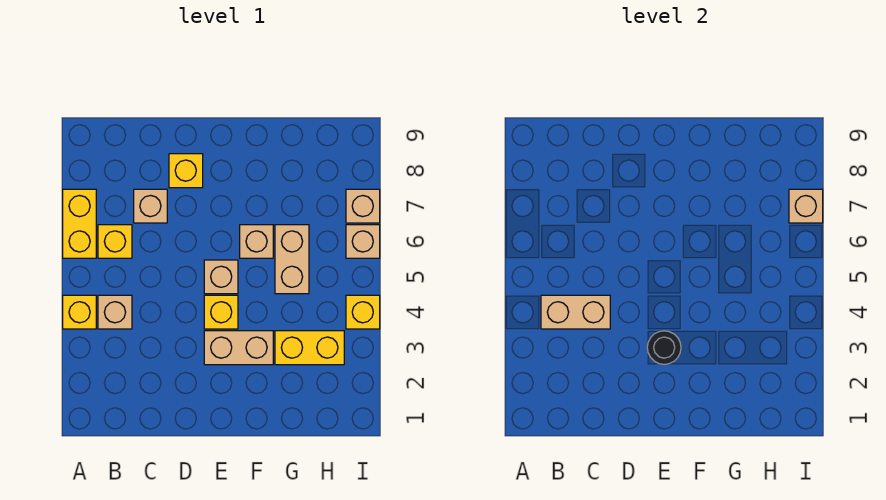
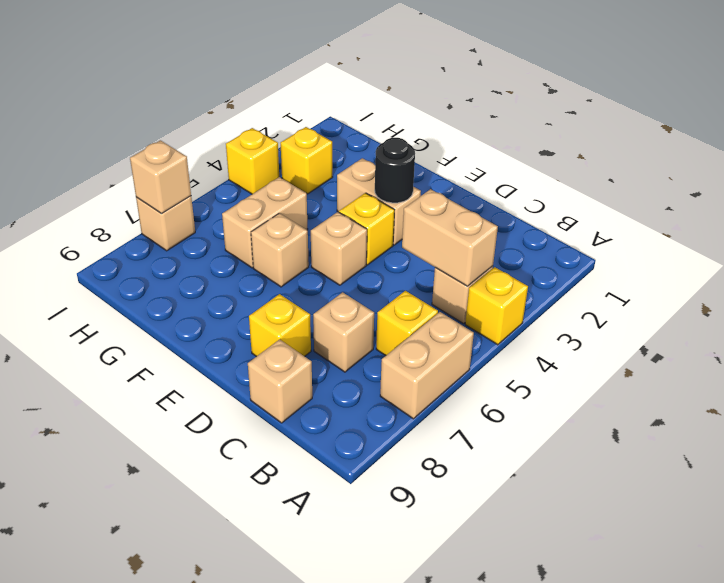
yellow 1x2 brick [63,189,96,258] -> tan 1x2 brick [380,312,474,419]
yellow 1x2 brick [275,331,344,365] -> yellow 1x1 brick [281,127,333,194]
tan 1x1 brick [346,225,380,258] -> tan 1x1 brick moved to [248,339,312,423]

